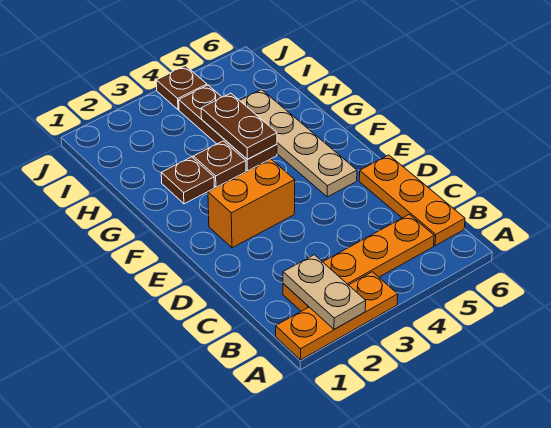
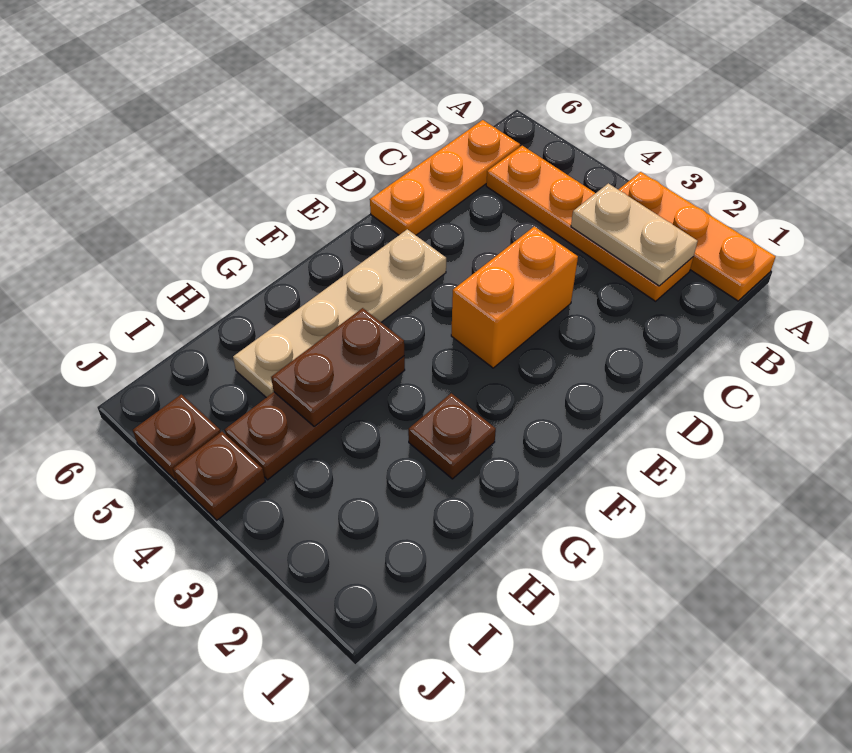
tan 1x2 plate [283,255,366,329] -> tan 1x2 plate turned to [571,183,698,286]
orange 1x2 brick [208,159,295,248] -> orange 1x2 brick turned to [451,226,578,368]
brown 1x1 plate [193,141,246,187] -> brown 1x1 plate moved to [133,394,221,480]

